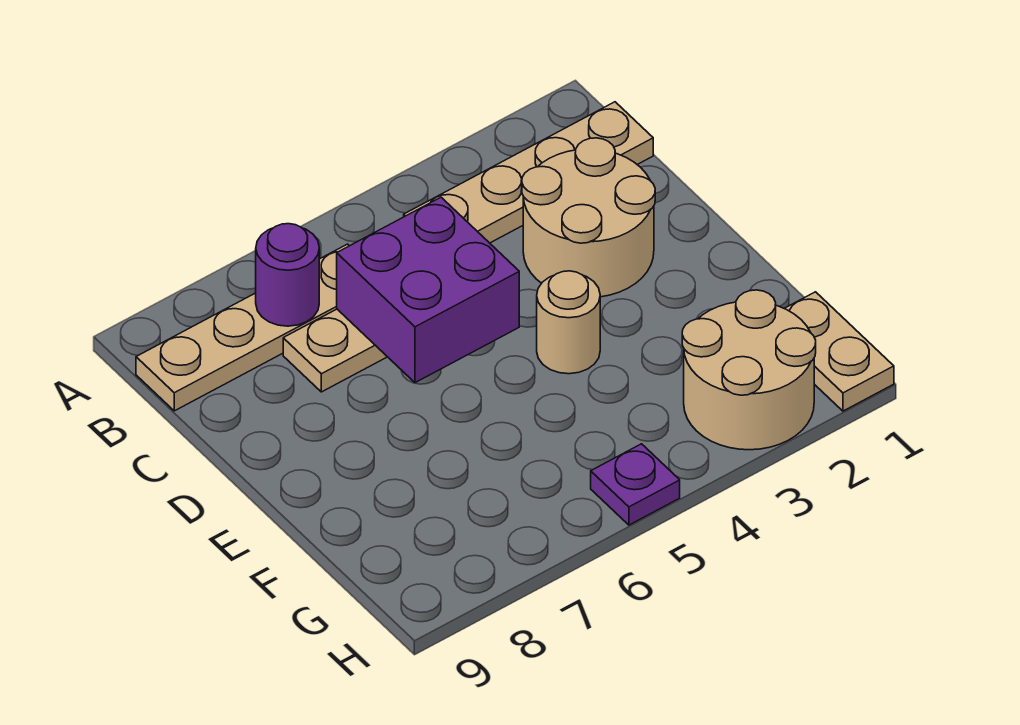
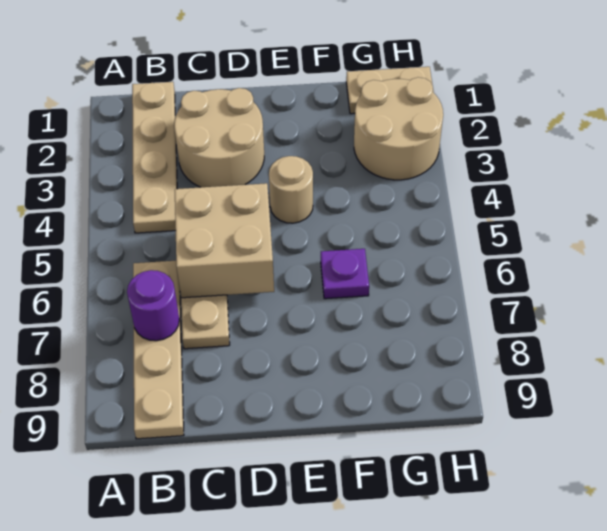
purple 2x2 brick [337,197,519,383] -> tan 2x2 brick [175,183,274,298]
purple 1x1 plate [591,444,680,525] -> purple 1x1 plate moved to [321,249,369,299]

